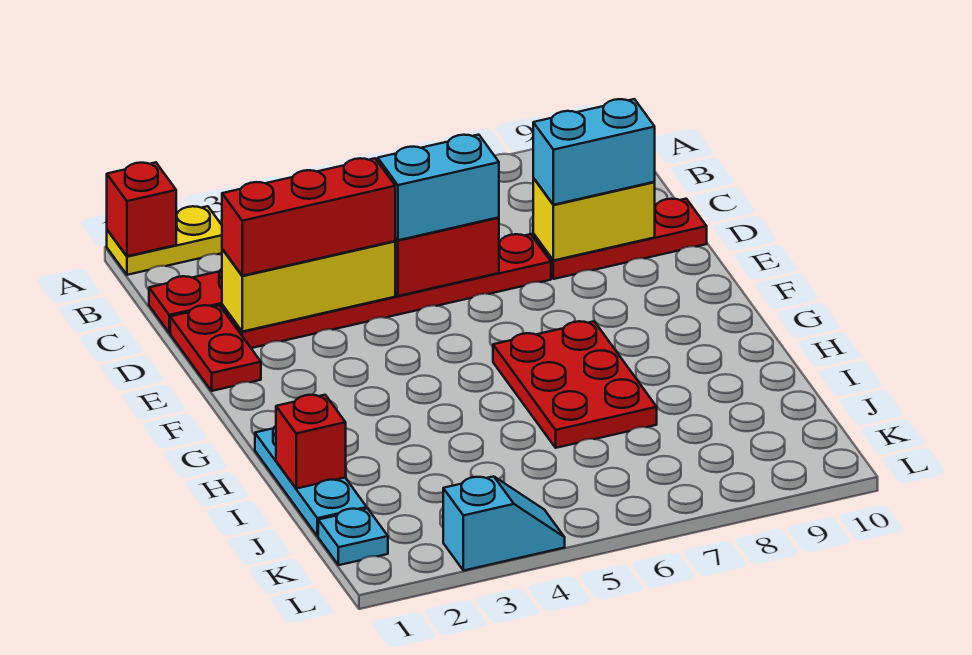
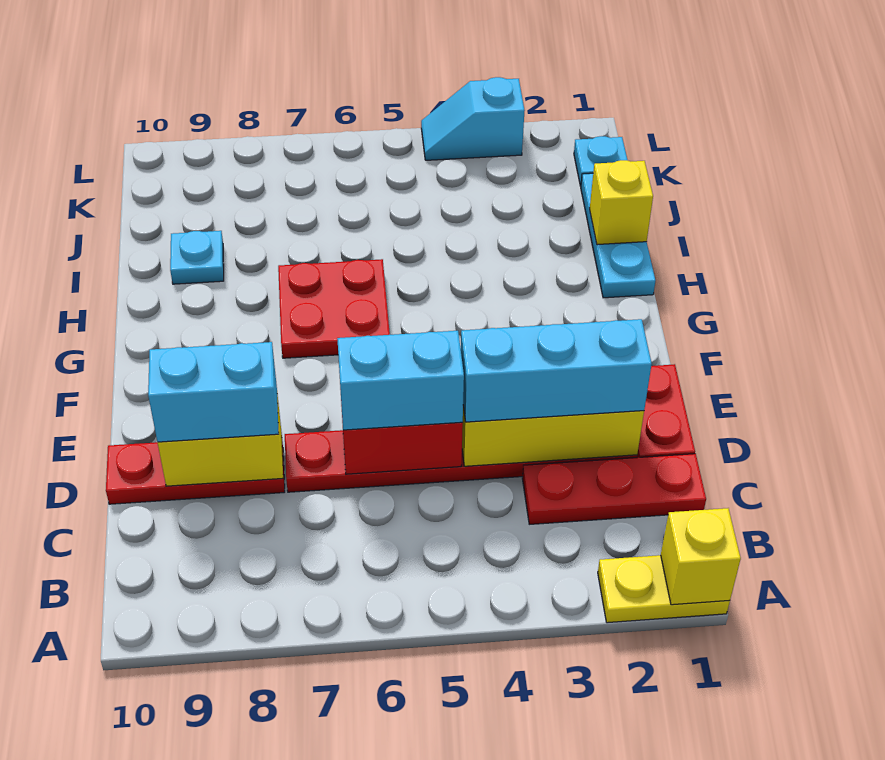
red 1x1 brick [107,162,176,256] -> yellow 1x1 brick [661,508,741,605]
red 1x3 brick [222,158,395,276] -> cyan 1x3 brick [461,319,652,422]
red 2x3 plate [493,321,657,448] -> red 2x2 plate [278,259,390,358]
red 1x1 brick [276,395,346,489] -> yellow 1x1 brick [590,160,653,245]
none -> cyan 1x1 plate [170,231,224,284]

